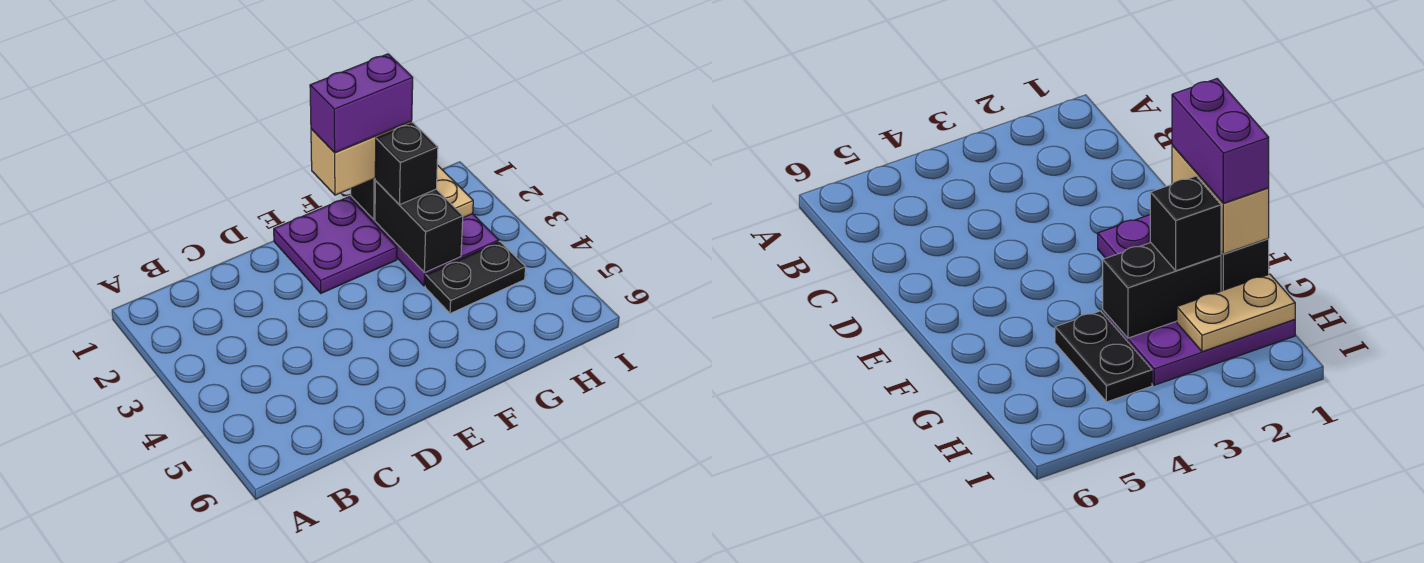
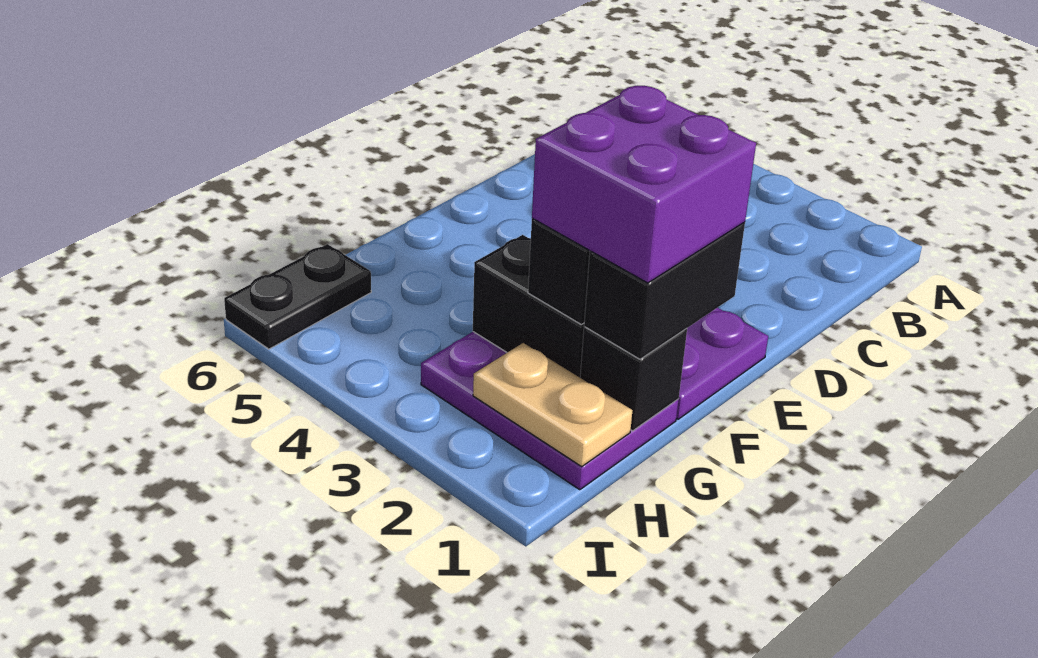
tan 1x2 brick [311,121,412,195] -> black 1x2 brick [584,222,745,359]
purple 1x2 brick [310,54,413,153] -> purple 2x2 brick [532,86,756,283]
black 1x2 plate [425,242,526,313] -> black 1x2 plate moved to [224,244,371,349]

